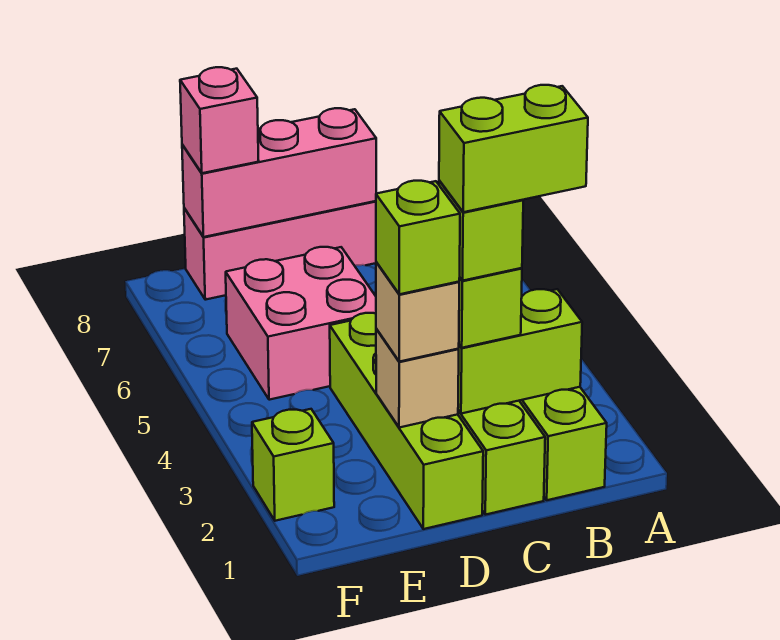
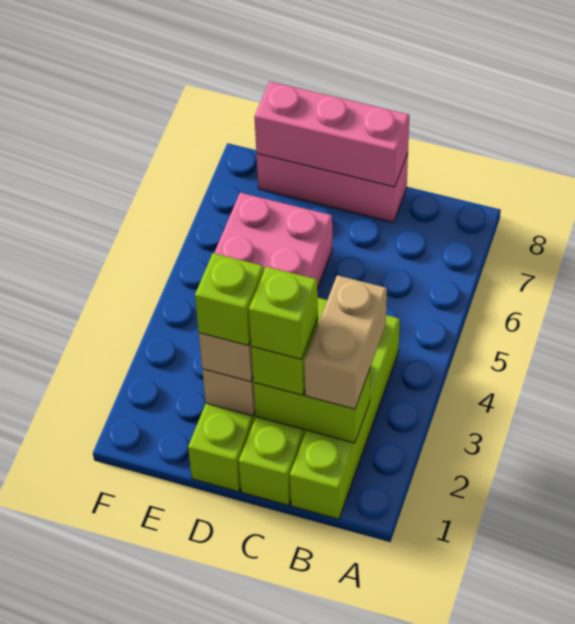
none -> tan 1x2 brick [304,275,387,409]
lime 1x2 brick [439,85,588,212] -> none
pink 1x1 brick [180,67,259,173] -> none
lime 1x1 brick [252,409,334,521] -> none

